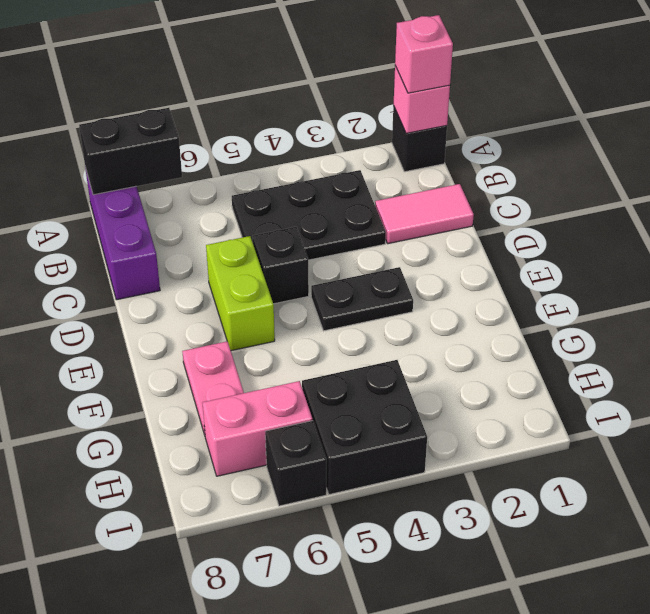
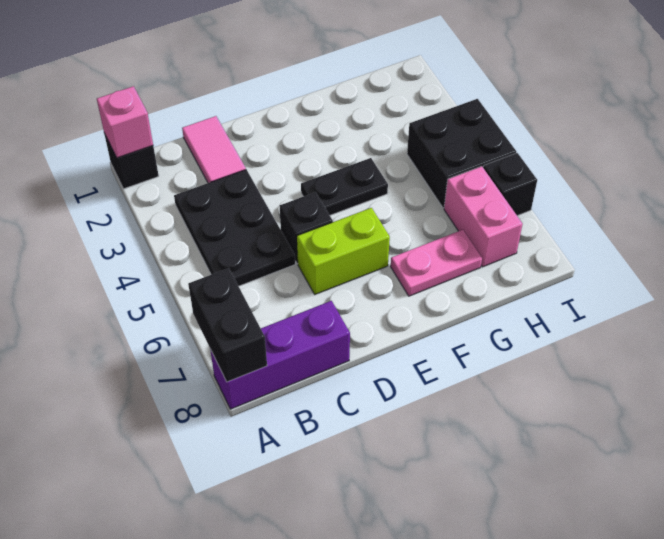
pink 1x1 brick [395,15,453,93] -> none
black 1x2 plate [311,267,413,331] -> black 1x2 plate turned to [301,158,388,215]

